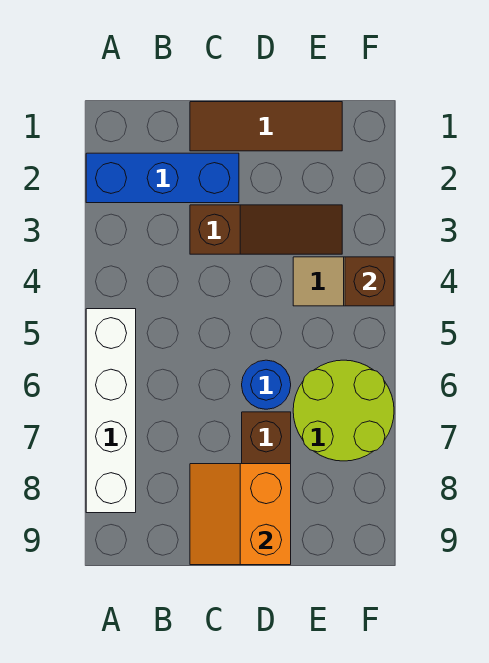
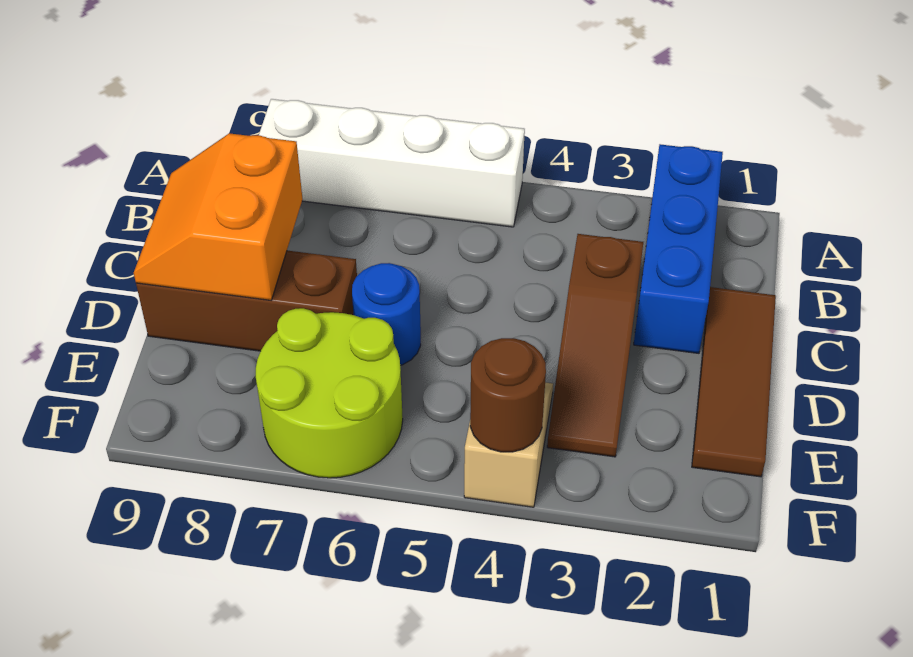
orange 2x2 slope [190,464,291,565] -> orange 2x2 slope turned to [134,133,303,300]
brown 1x1 brick [345,257,394,306] -> brown 1x1 round brick [470,338,546,452]

